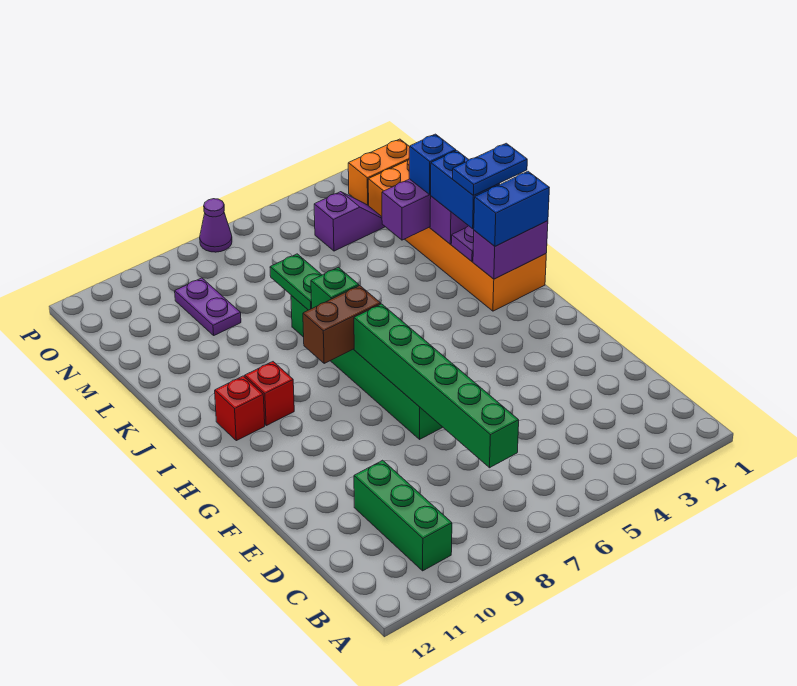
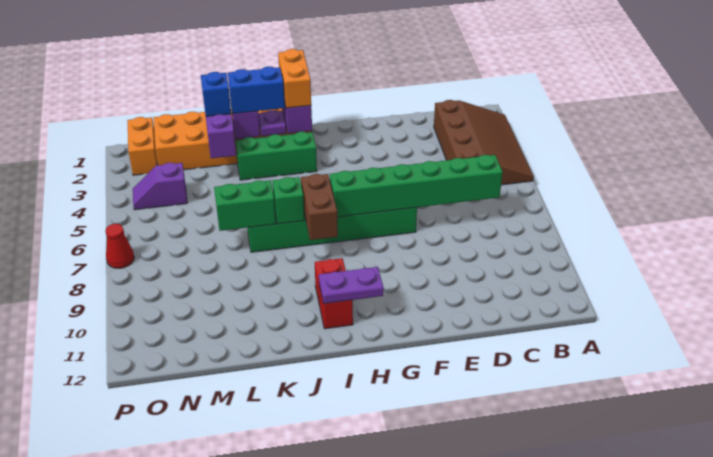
none -> brown 3x4 slope [434,100,534,185]
green 1x3 brick [354,460,452,571] -> green 1x3 brick moved to [235,132,317,180]
blue 1x2 brick [474,171,549,246] -> orange 1x2 brick [278,49,311,108]
blue 1x2 plate [453,143,527,195] -> none
green 1x2 plate [270,254,322,310] -> green 1x2 brick [214,180,276,231]
purple 1x2 plate [175,278,241,335] -> purple 1x2 plate moved to [319,267,384,304]
purple 1x2 slope [314,192,385,251] -> purple 1x2 slope turned to [133,163,187,210]
purple 1x1 cone [200,199,232,252] -> red 1x1 cone [105,224,134,268]

